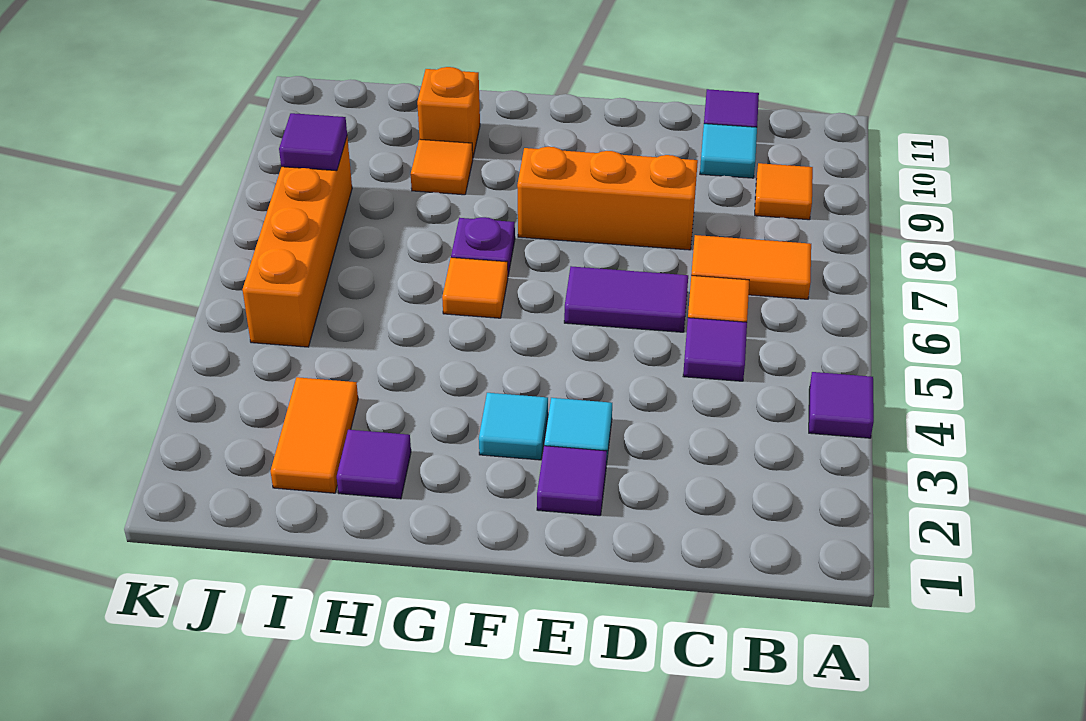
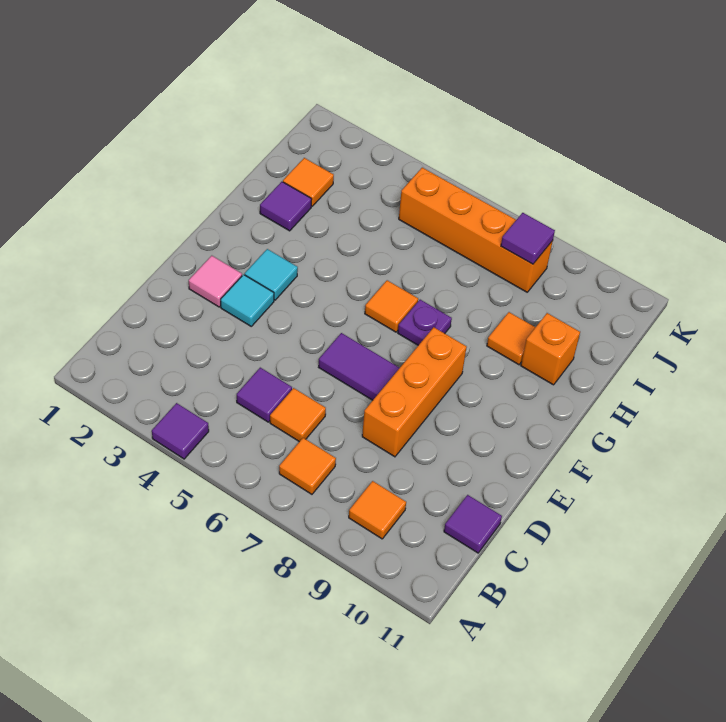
orange 1x2 tile [691,235,811,299] -> orange 1x1 tile [279,438,336,494]
cyan 1x1 tile [700,124,757,178] -> none
purple 1x2 tile [564,266,688,332] -> purple 1x2 tile turned to [319,333,399,400]
purple 1x1 tile [537,446,607,516] -> pink 1x1 tile [189,256,242,307]
orange 1x2 tile [270,377,358,493] -> orange 1x1 tile [283,158,334,206]

